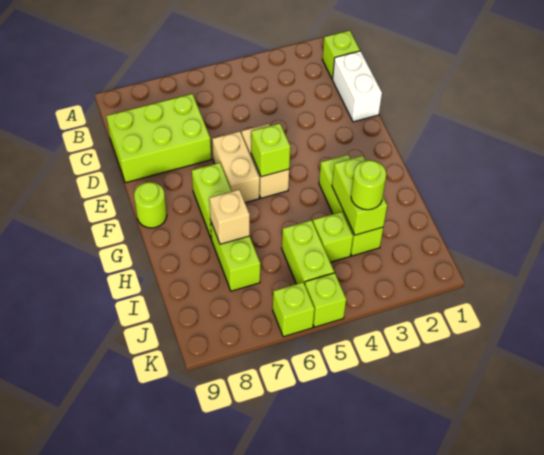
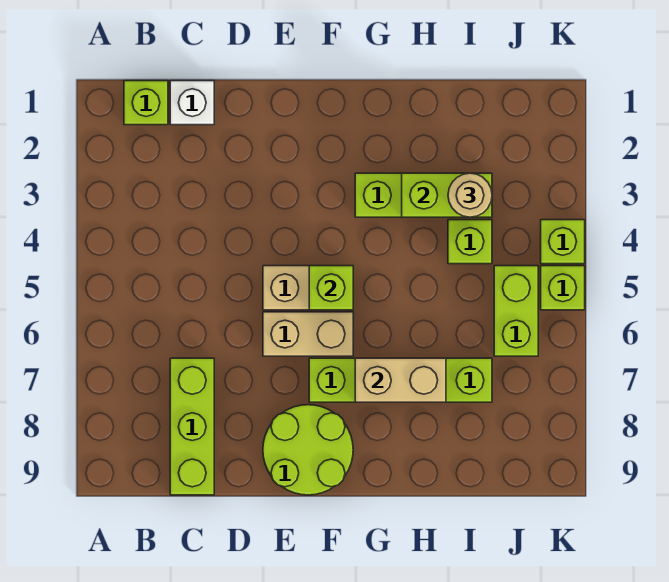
white 1x2 brick [333,51,382,122] -> white 1x1 brick [170,81,214,125]
lime 2x3 brick [106,94,211,183] -> lime 1x3 brick [170,358,214,495]
lime 1x1 round brick [134,182,167,228] -> lime 2x2 round brick [263,405,353,495]
tan 1x1 brick [209,190,250,244] -> tan 1x2 brick [355,358,446,402]
lime 1x1 round brick [351,160,386,210] -> tan 1x1 round brick [448,173,492,217]
lime 1x2 brick [282,220,334,284] -> lime 1x2 brick turned to [494,266,538,356]
lime 1x1 brick [273,282,315,337] -> lime 1x1 brick moved to [541,220,585,264]

